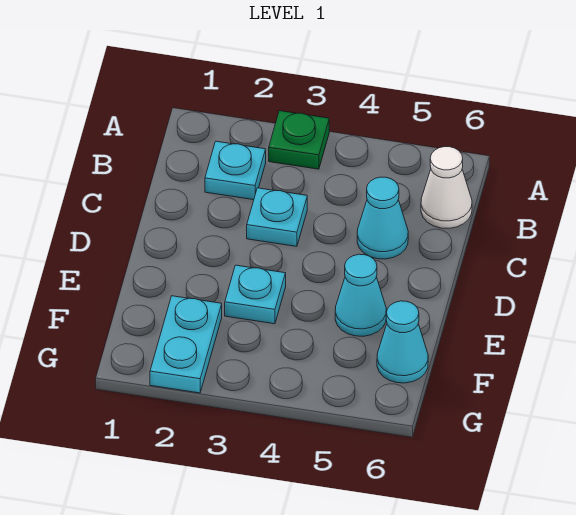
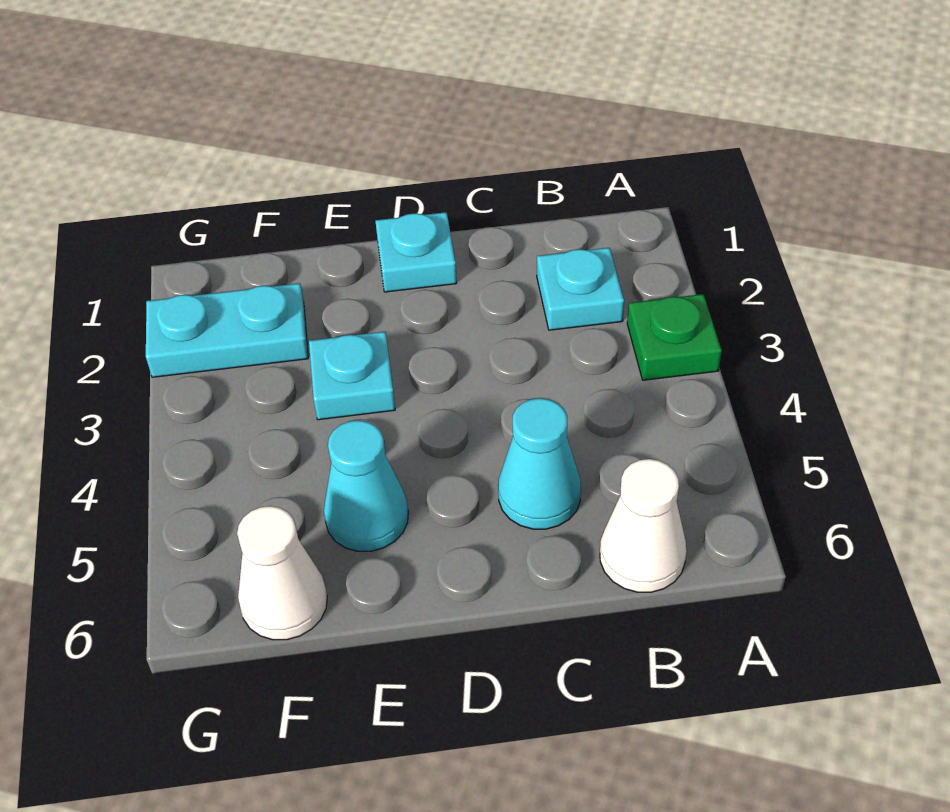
cyan 1x1 plate [247,188,307,246] -> cyan 1x1 plate moved to [375,212,457,292]
cyan 1x1 cone [377,301,428,383] -> white 1x1 cone [237,506,327,640]

